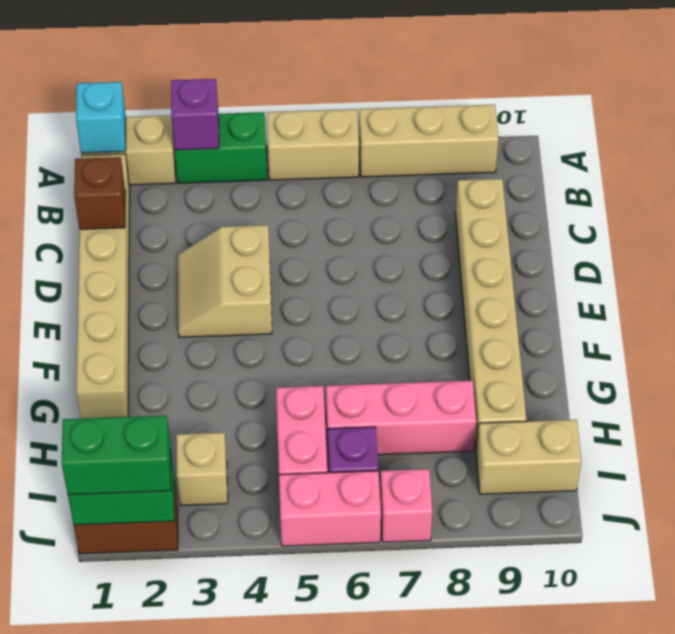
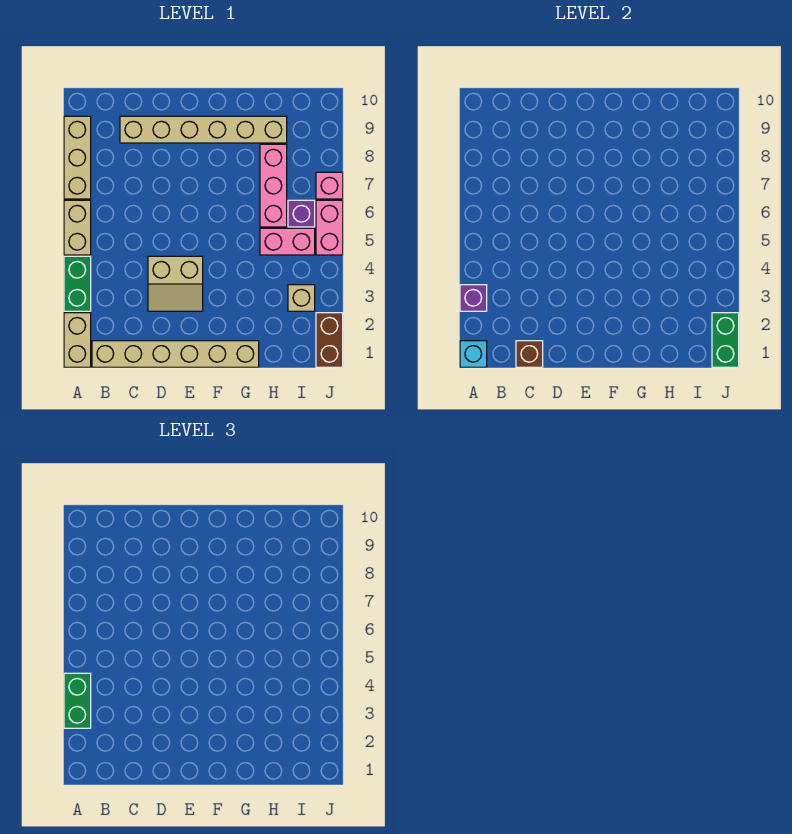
tan 1x2 brick [476,420,582,494] -> none
green 1x2 brick [62,416,171,495] -> green 1x2 brick moved to [64,673,91,728]

